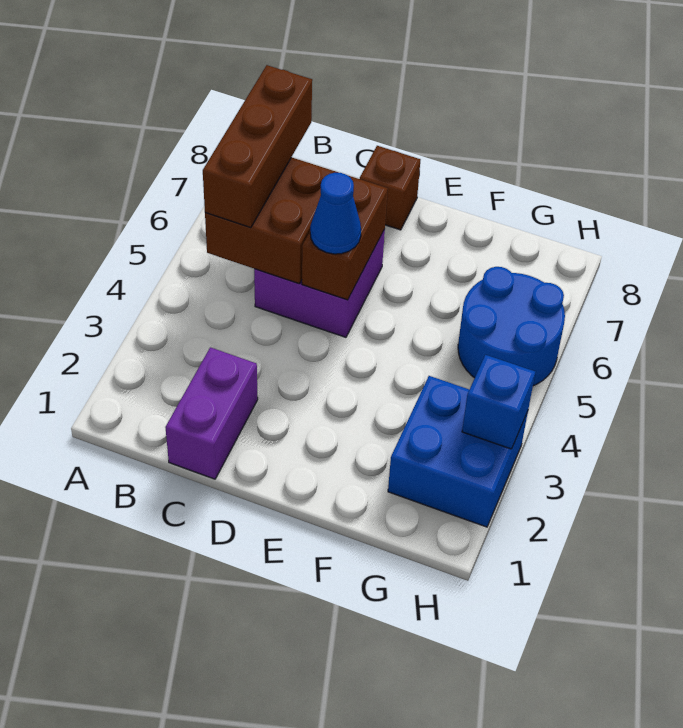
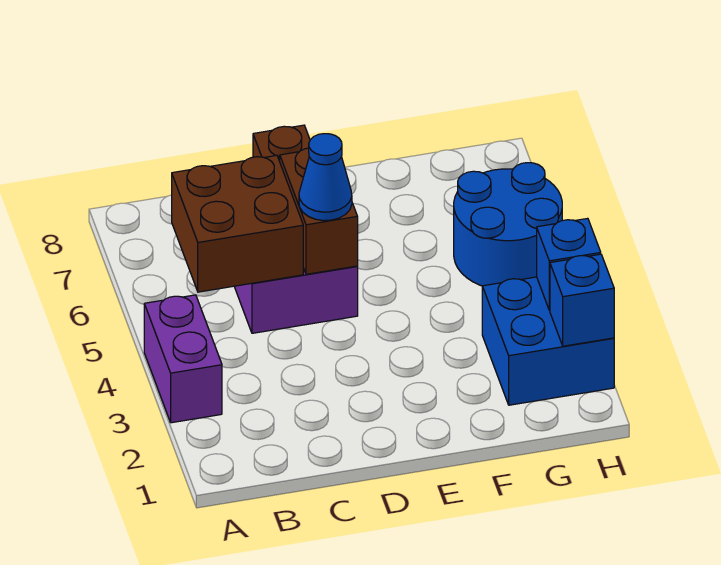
brown 1x3 brick [203,65,312,228] -> none
purple 1x2 brick [165,347,258,479] -> purple 1x2 brick moved to [144,295,222,423]
none -> blue 1x1 brick [550,254,614,346]

